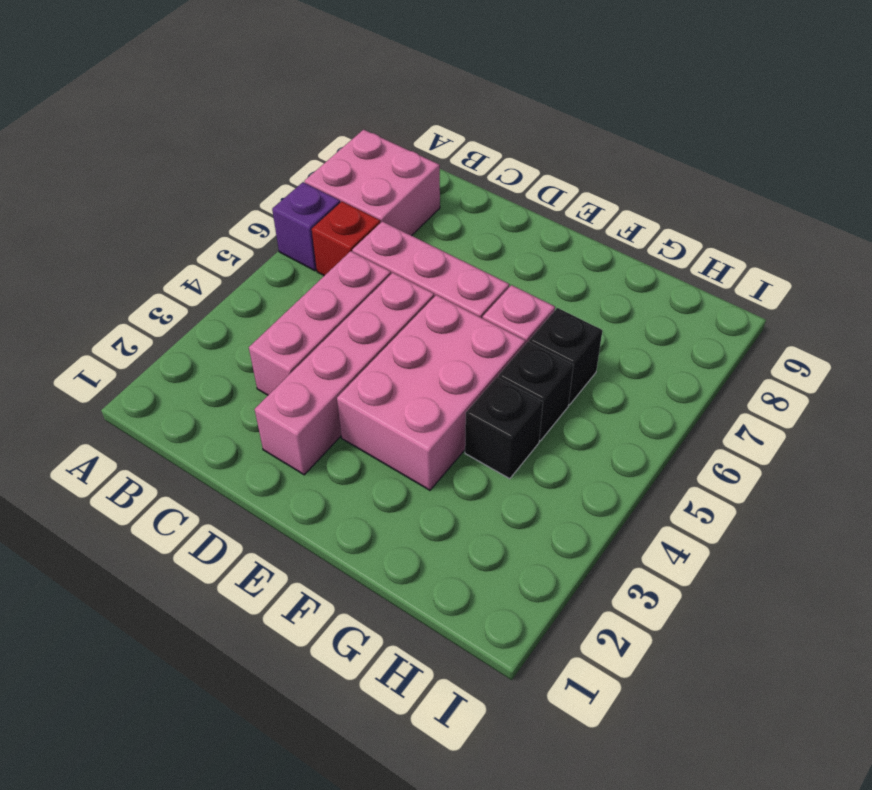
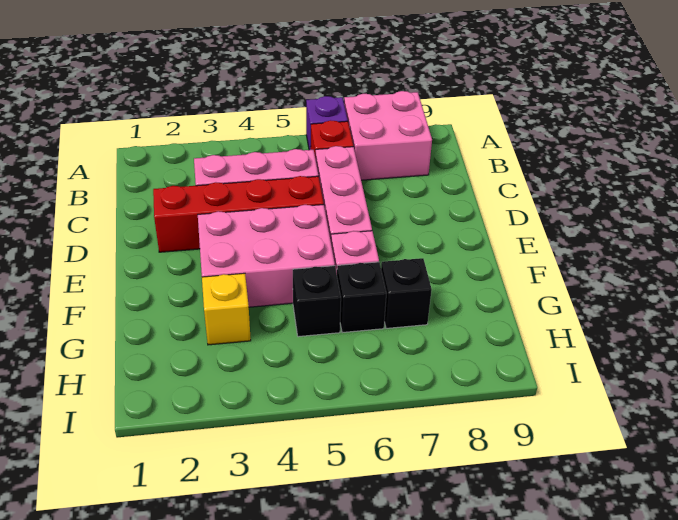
pink 1x4 brick [255,273,434,475] -> red 1x4 brick [153,176,324,252]
none -> yellow 1x1 brick [202,273,251,345]
black 1x1 brick [465,377,543,479] -> black 1x1 brick moved to [381,258,432,328]

